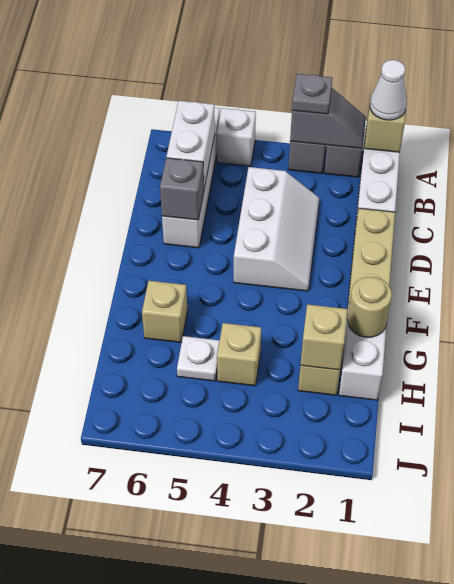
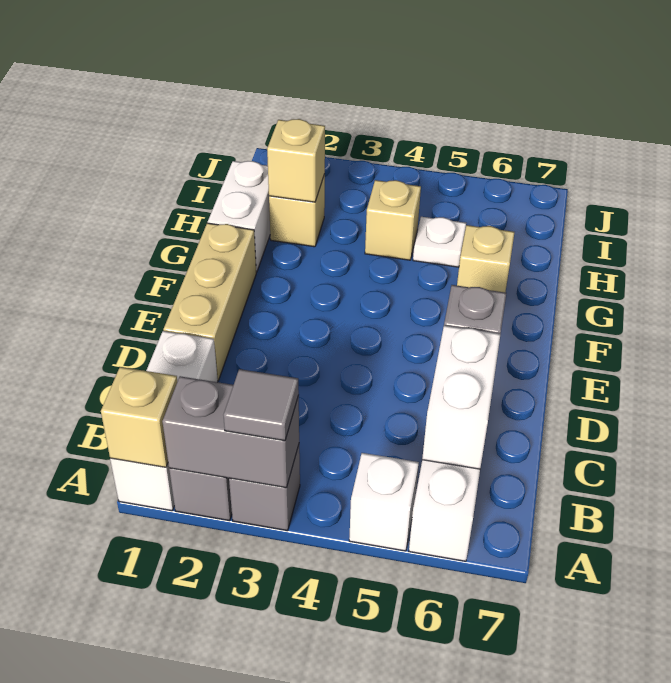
white 1x1 cone [370,60,407,120] -> none
grey 1x2 slope [290,88,366,148] -> grey 1x2 brick [162,376,299,488]
grey 1x1 plate [292,74,332,114] -> grey 1x1 tile [224,369,299,441]
white 2x3 slope [234,167,319,291] -> none
tan 1x1 round brick [348,277,392,337] -> none

